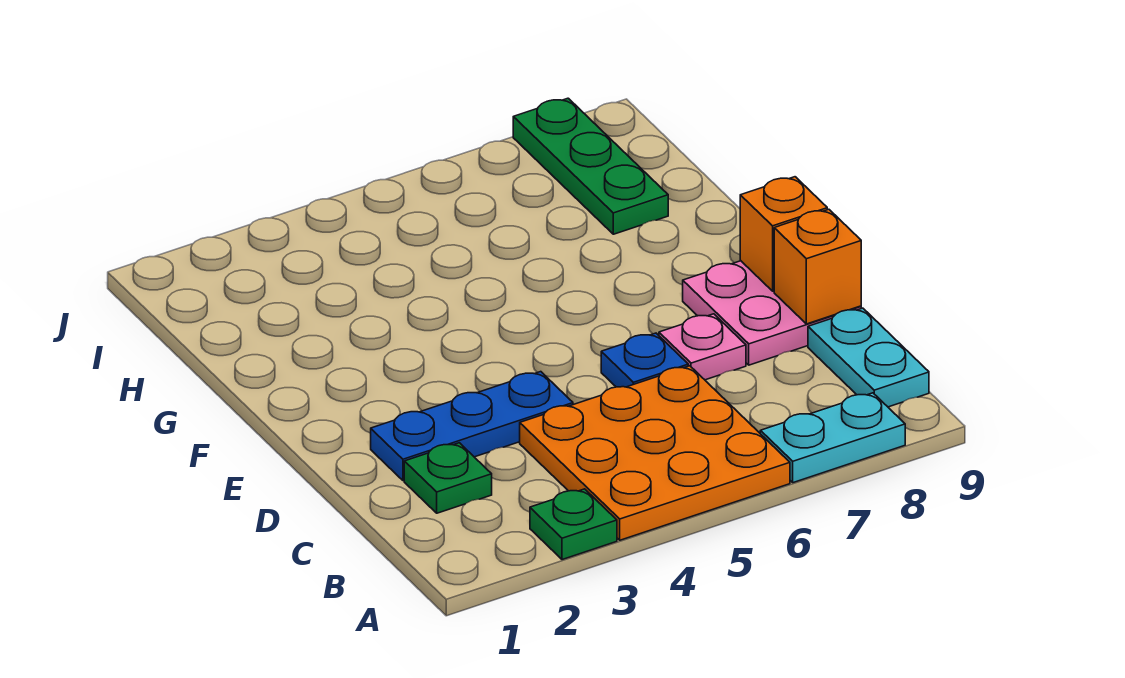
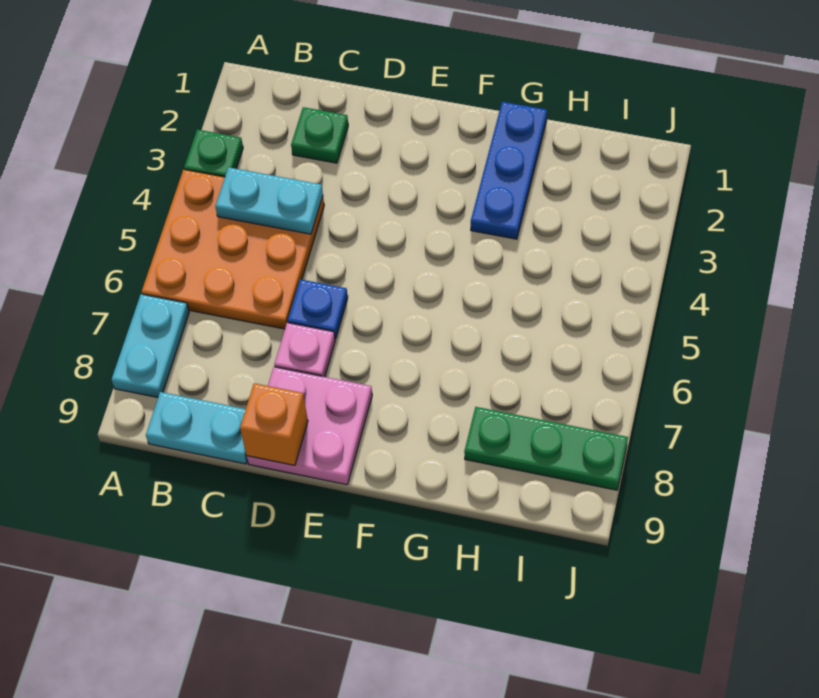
none -> cyan 1x2 plate [215,167,323,234]
blue 1x3 plate [371,372,573,481] -> blue 1x3 plate moved to [471,102,547,239]
orange 1x1 brick [740,177,827,291] -> none

